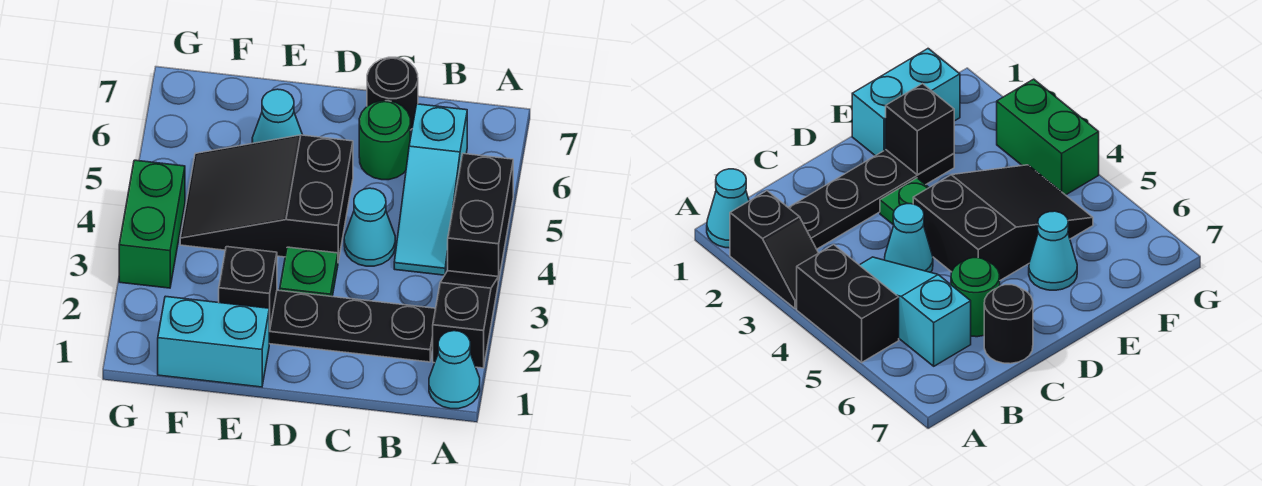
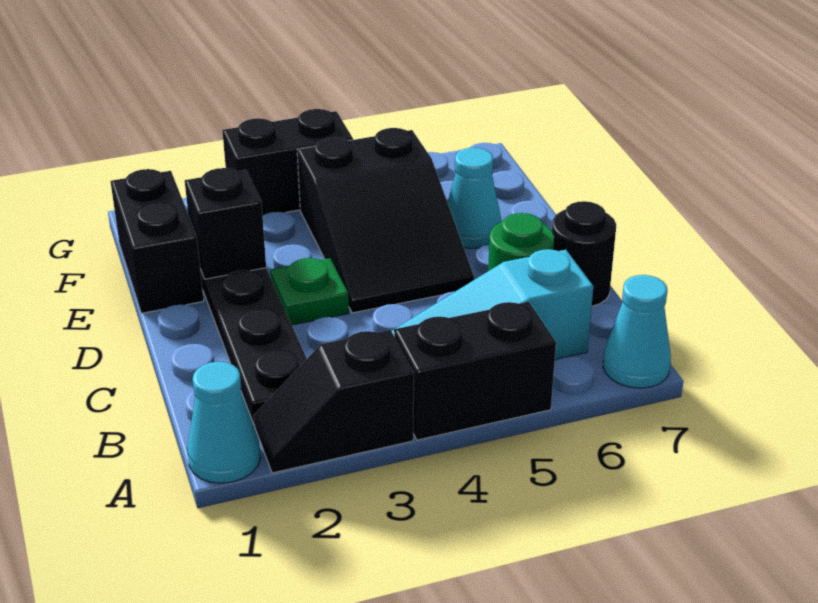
black 1x2 slope [433,271,498,368] -> black 1x2 slope turned to [254,330,414,473]
cyan 1x1 cone [344,188,395,266] -> cyan 1x1 cone moved to [603,275,671,388]
black 2x3 slope [180,135,353,262] -> black 2x3 slope turned to [297,128,474,313]
cyan 1x2 brick [158,296,269,387] -> black 1x2 brick [110,169,204,313]
green 1x2 brick [119,160,185,288] -> black 1x2 brick [222,109,353,215]

